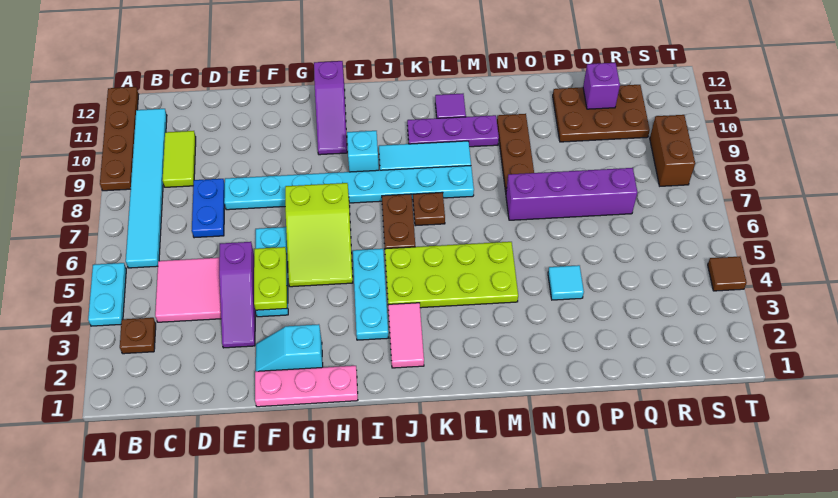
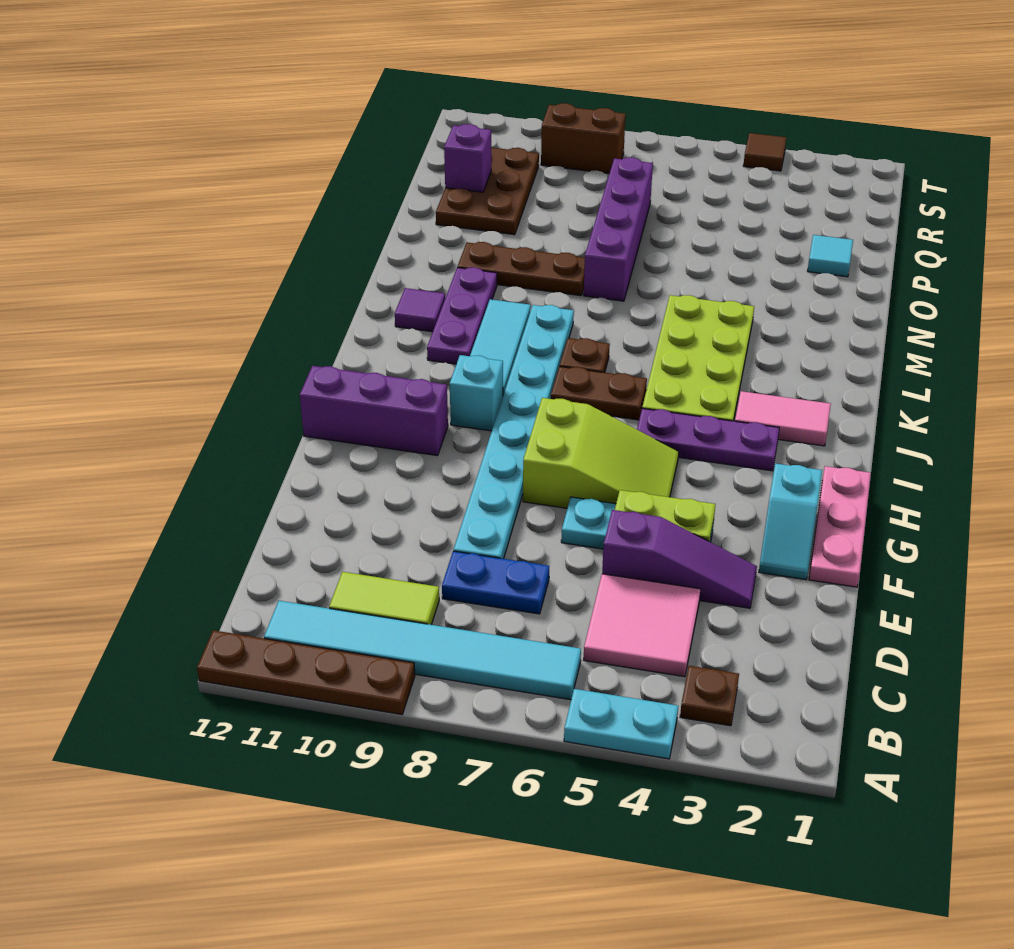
purple 1x3 slope [314,61,347,155] -> purple 1x3 brick [300,366,448,456]
cyan 1x3 plate [353,249,389,340] -> purple 1x3 plate [637,408,779,471]
cyan 1x1 tile [548,265,584,300] -> cyan 1x1 tile moved to [808,235,853,277]

